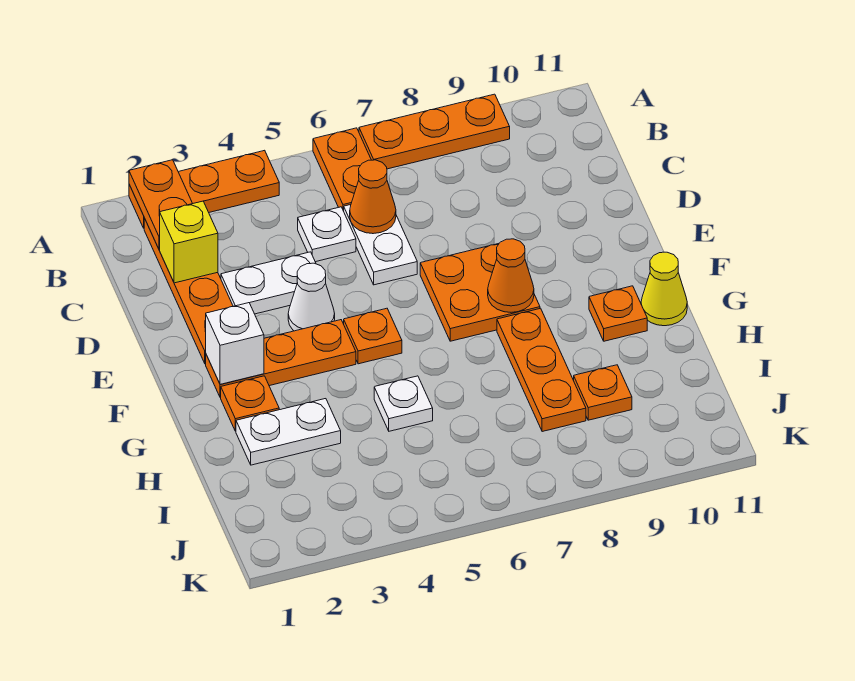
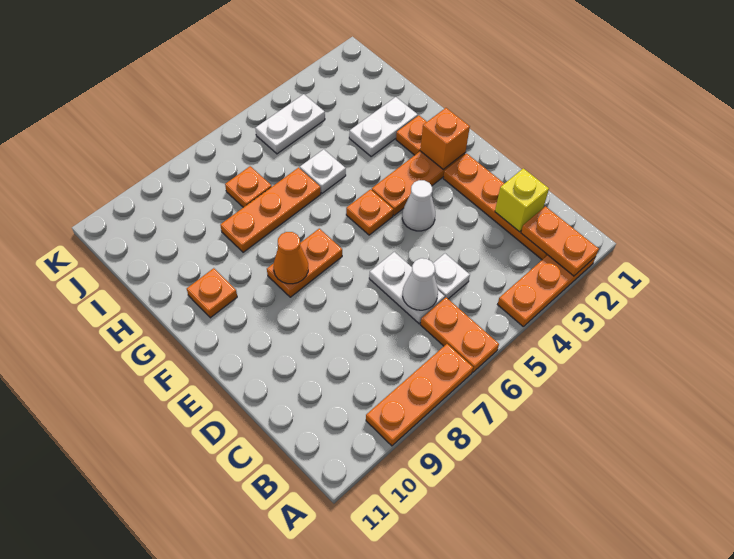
orange 1x1 cone [350,160,396,234] -> white 1x1 cone [403,258,438,310]
white 1x2 plate [221,252,316,314] -> white 1x2 plate moved to [255,94,325,154]
orange 2x2 plate [420,244,540,341] -> orange 1x2 plate [267,229,342,297]
white 1x1 brick [206,303,264,384] -> orange 1x1 brick [420,108,470,170]
orange 1x3 plate [497,308,586,432] -> orange 1x3 plate turned to [220,168,321,252]
yellow 1x1 cone [641,252,687,326] -> none
orange 1x1 plate [574,365,632,420] -> orange 1x1 plate moved to [225,166,272,207]

